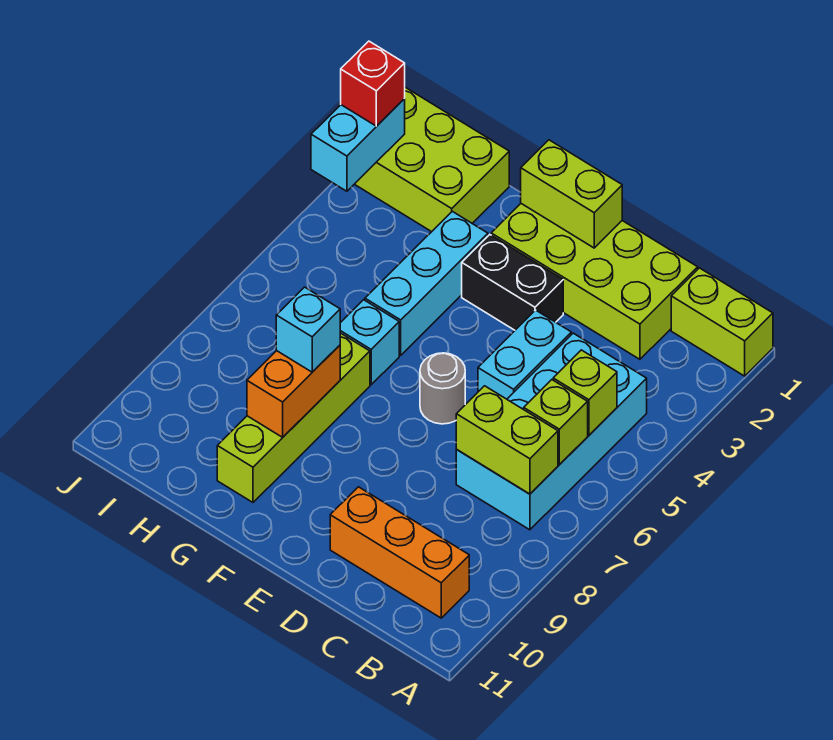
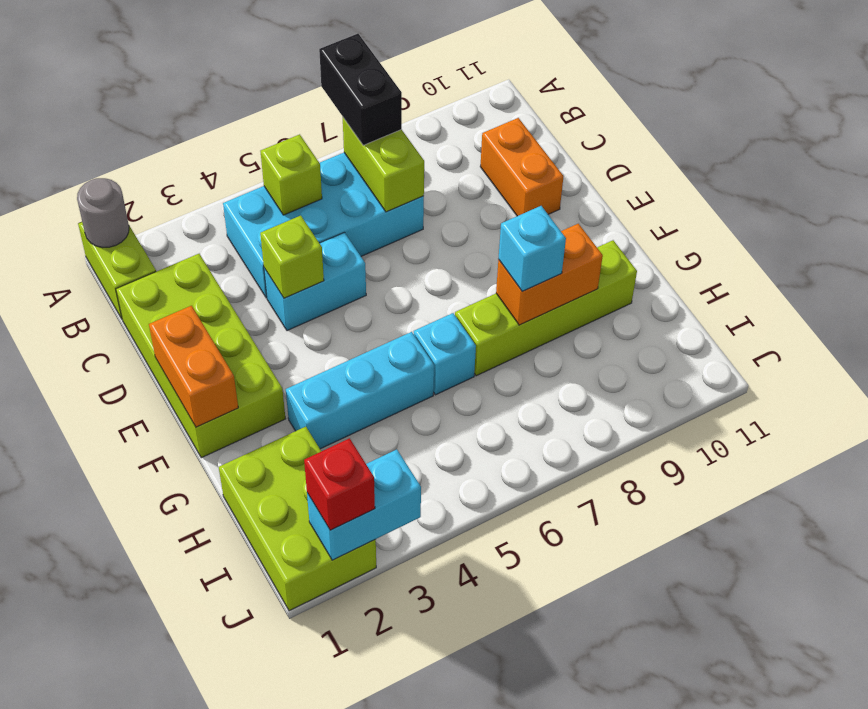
lime 1x1 brick [524,380,588,465] -> lime 1x1 brick moved to [260,215,324,298]
orange 1x3 brick [330,487,469,618] -> orange 1x2 brick [480,118,564,216]
lime 1x2 brick [521,140,622,248] -> orange 1x2 brick [149,306,238,427]
black 1x2 brick [462,235,563,330] -> black 1x2 brick moved to [319,34,402,145]
grey 1x1 round brick [420,353,465,424] -> grey 1x1 round brick moved to [77,178,129,247]

